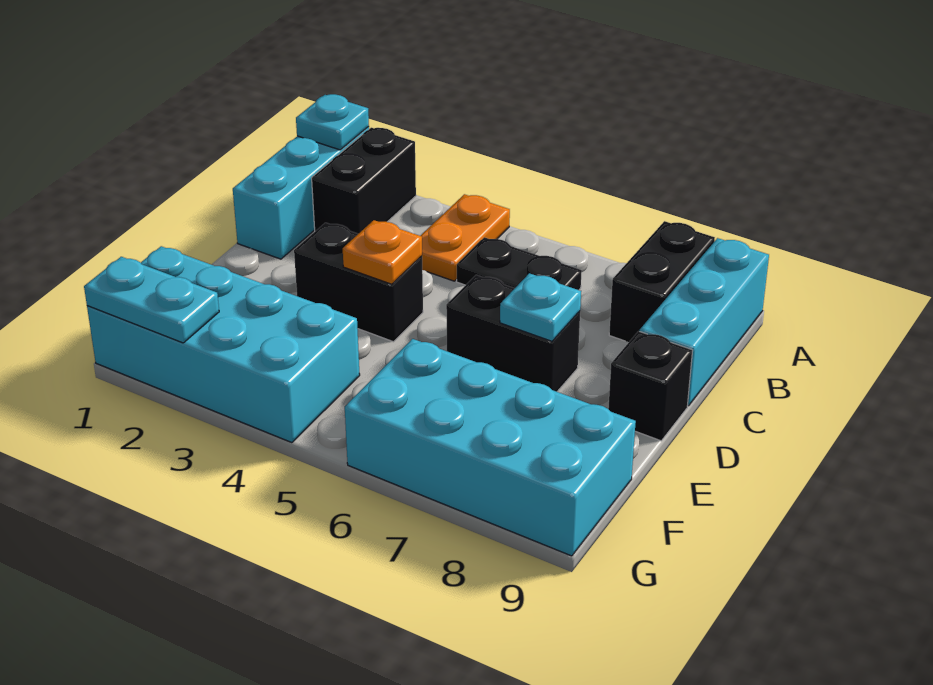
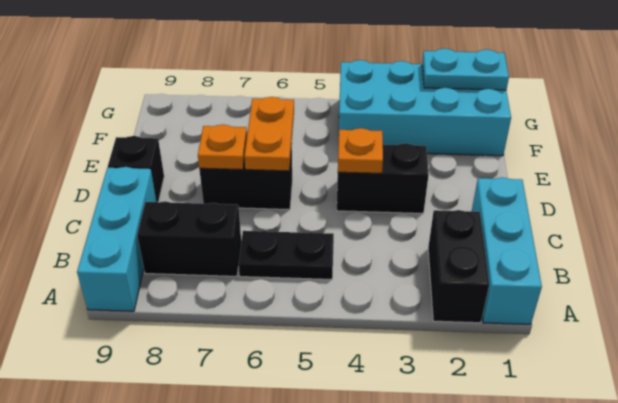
cyan 1x1 plate [296,94,369,150] -> none
orange 1x2 plate [421,194,510,281] -> orange 1x2 plate moved to [244,97,294,171]
black 1x2 brick [609,221,715,342] -> black 1x2 brick turned to [137,201,241,276]
cyan 1x1 plate [500,273,581,341] -> orange 1x1 plate [198,124,247,170]
cyan 2x4 brick [345,339,636,556] -> none

